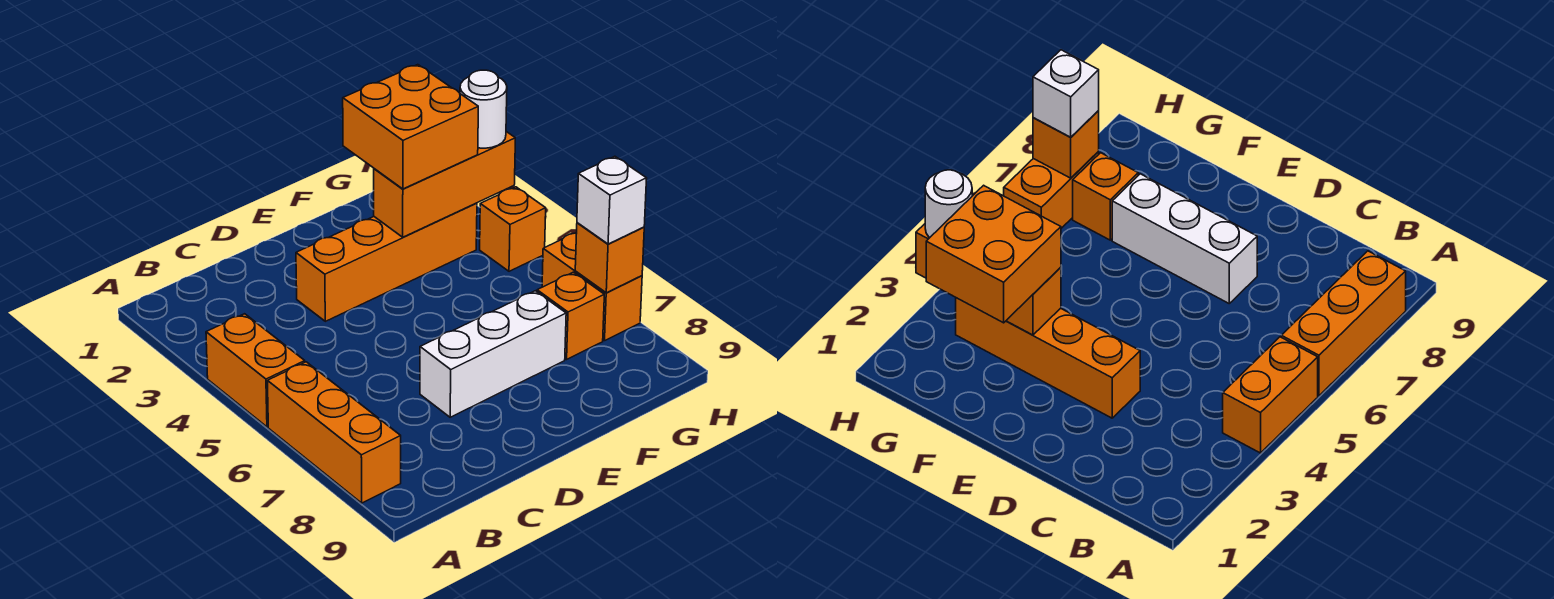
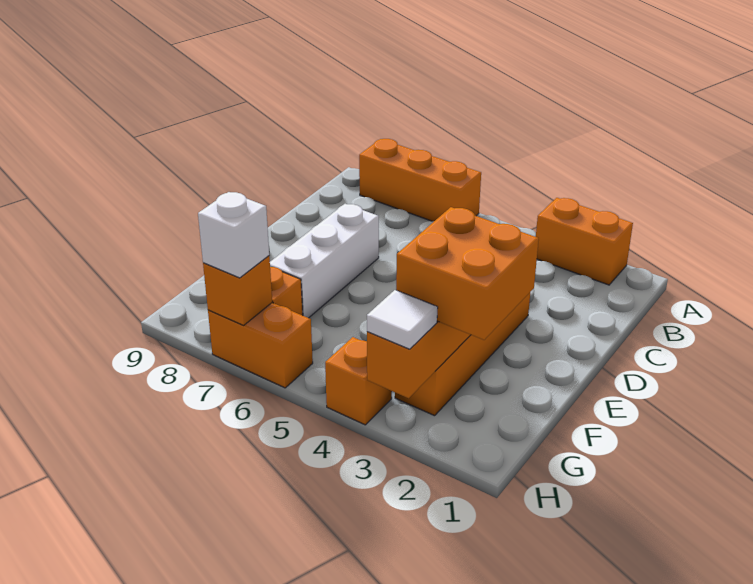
orange 1x2 brick [206,314,305,427] -> orange 1x2 brick moved to [536,198,633,285]
white 1x1 round brick [460,70,507,148] -> white 1x1 tile [367,290,438,349]

